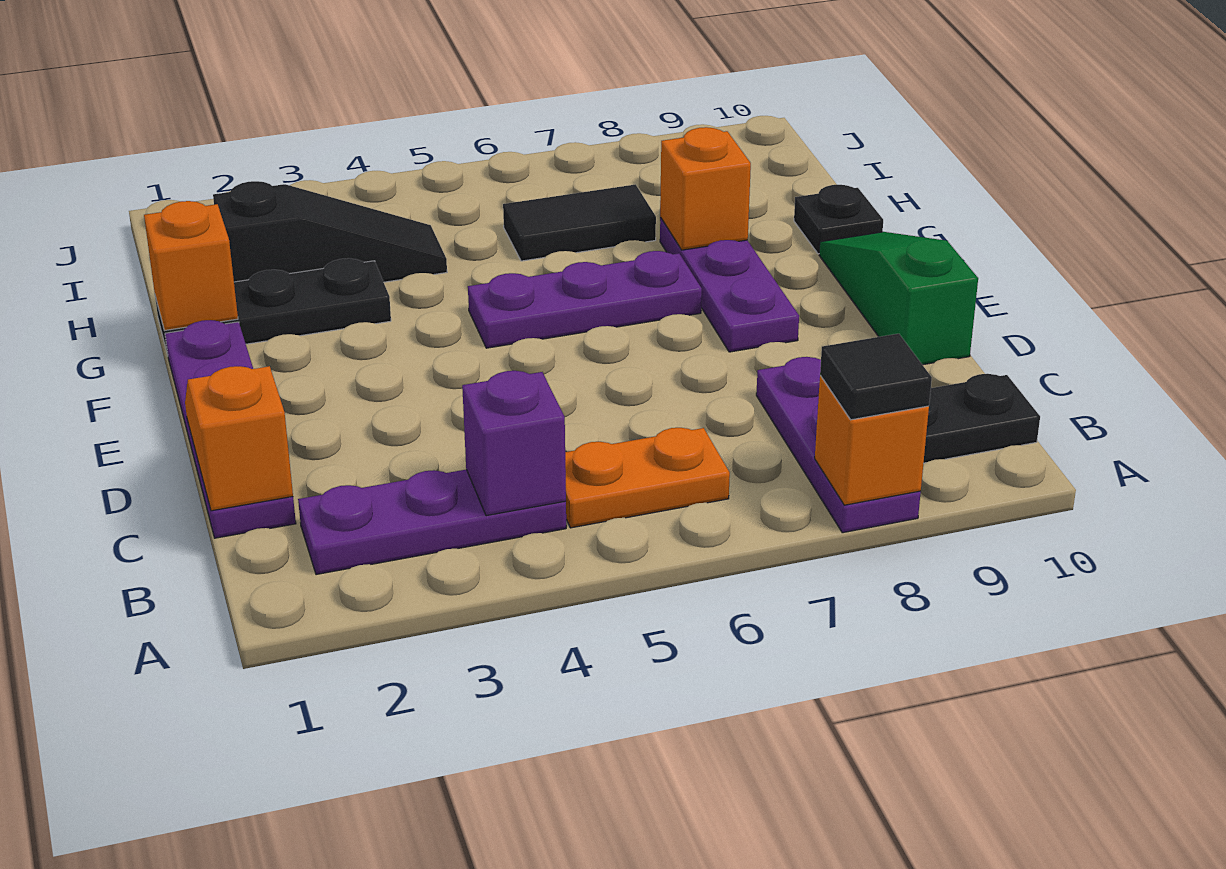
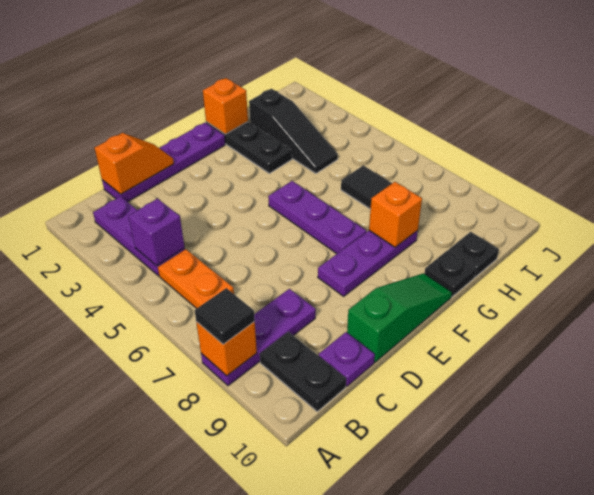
none -> purple 1x1 plate [319,332,375,386]
none -> black 1x1 plate [449,232,499,277]

